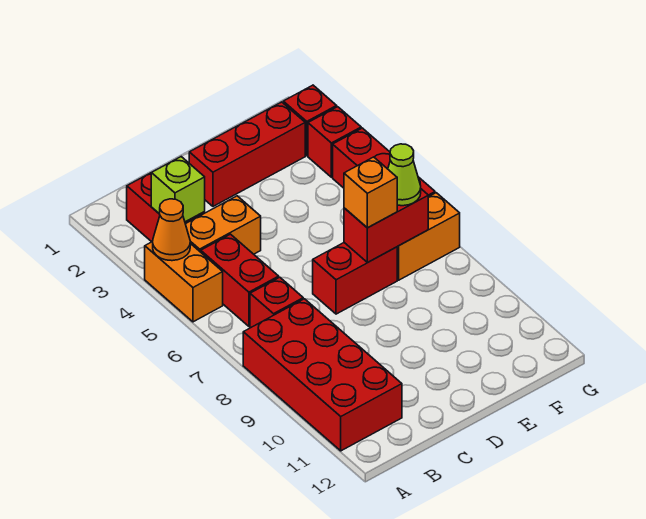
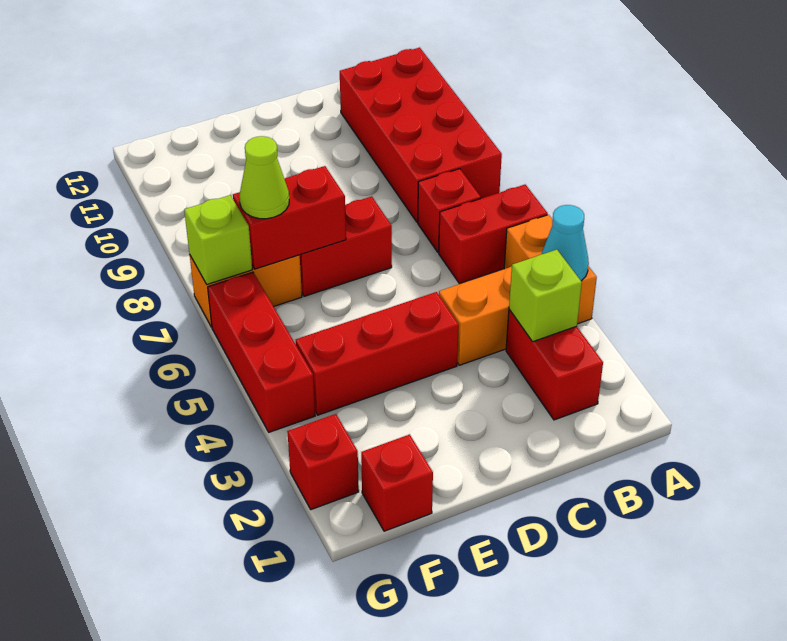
orange 1x1 cone [153,199,190,261] -> cyan 1x1 cone [542,205,589,281]
red 1x2 brick [201,234,279,326] -> red 1x2 brick turned to [439,185,548,284]
red 1x3 brick [189,102,305,206] -> red 1x3 brick moved to [296,292,459,415]
orange 1x1 brick [344,157,397,228] -> none
red 1x1 brick [308,107,361,177] -> red 1x1 brick moved to [361,434,433,531]
none -> lime 1x1 brick [184,195,252,284]

